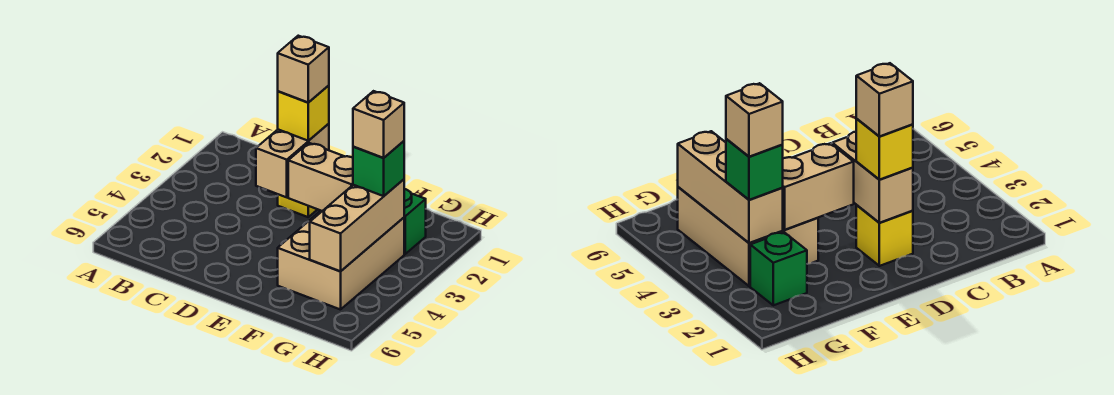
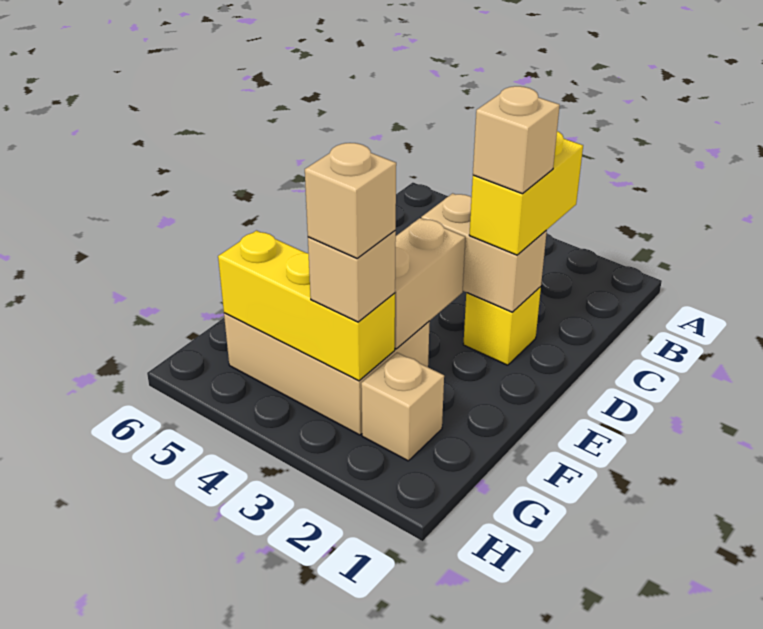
yellow 1x1 brick [278,85,329,141] -> yellow 1x2 brick [469,131,583,255]
green 1x1 brick [404,189,426,254] -> tan 1x1 brick [361,353,444,461]
tan 1x3 brick [310,179,404,271] -> yellow 1x3 brick [218,231,395,381]
green 1x1 brick [353,141,404,196] -> tan 1x1 brick [308,231,396,322]

